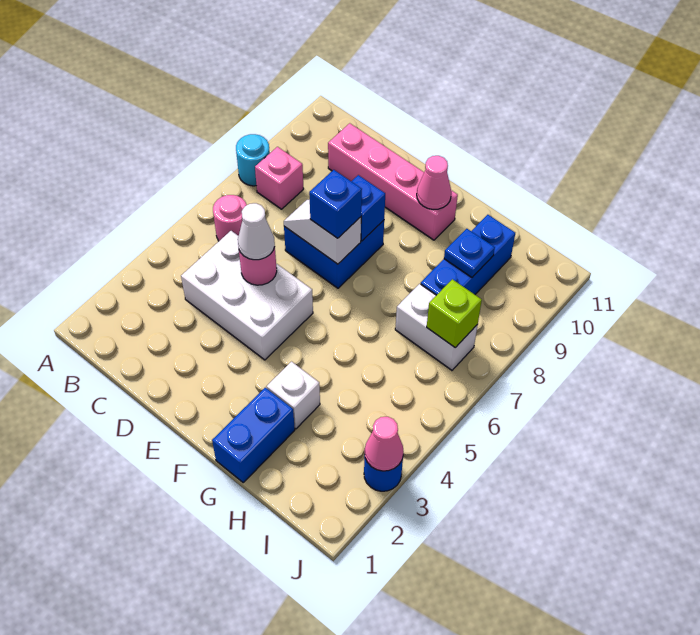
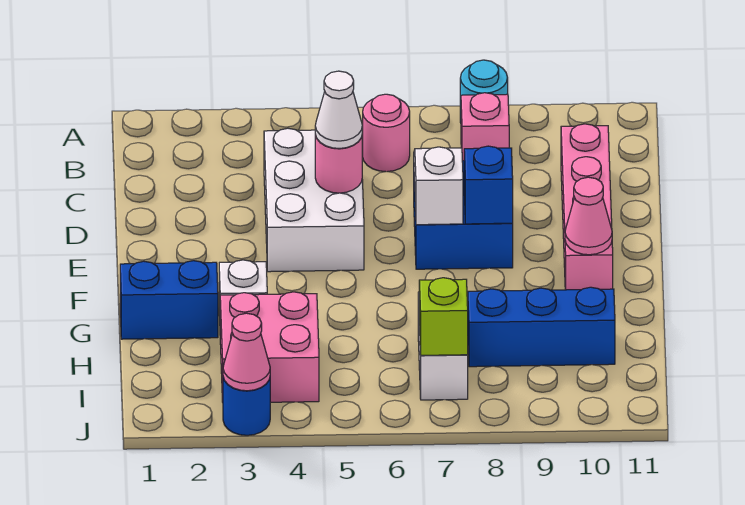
blue 1x1 brick [309,170,362,238] -> none
none -> pink 2x2 brick [220,292,319,402]
blue 1x1 plate [444,229,495,277] -> none

